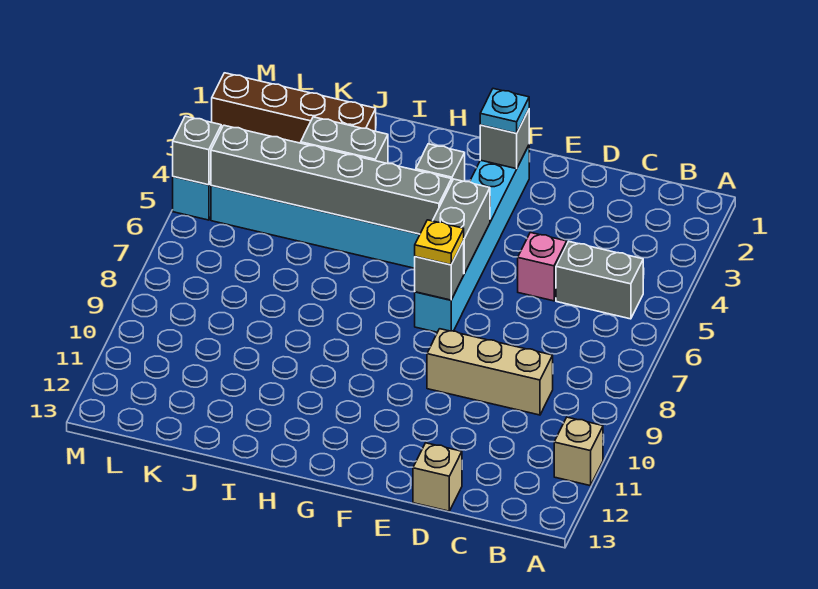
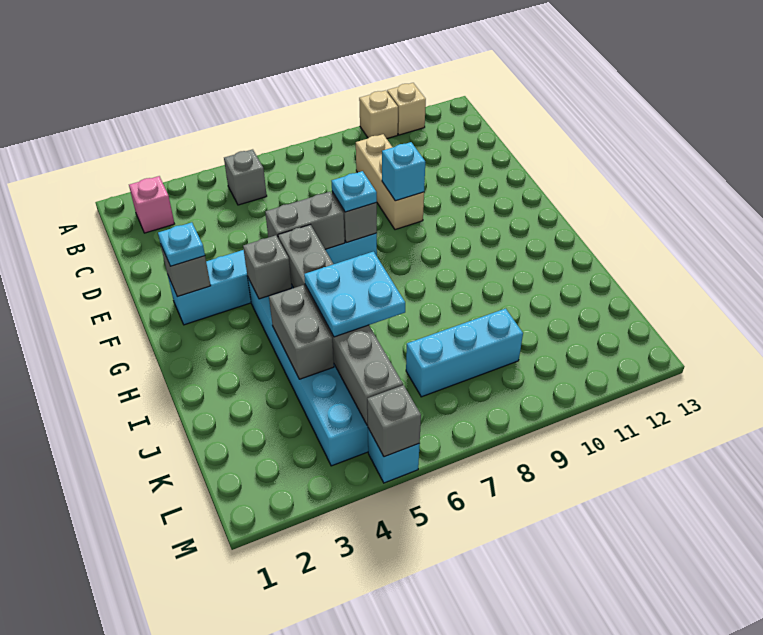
grey 1x2 brick [556,242,643,319] -> grey 1x1 brick [224,149,267,205]
pink 1x1 brick [518,232,567,301] -> pink 1x1 brick moved to [129,176,174,233]
tan 1x1 brick [413,443,462,511] -> tan 1x1 brick moved to [359,90,398,139]
none -> cyan 1x1 brick [382,142,425,201]
yellow 1x1 plate [415,220,464,265] -> cyan 1x1 plate [332,171,377,212]
none -> cyan 2x2 plate [304,252,405,337]
brown 1x4 brick [212,73,376,143] -> none
none -> cyan 1x3 brick [406,308,523,397]

